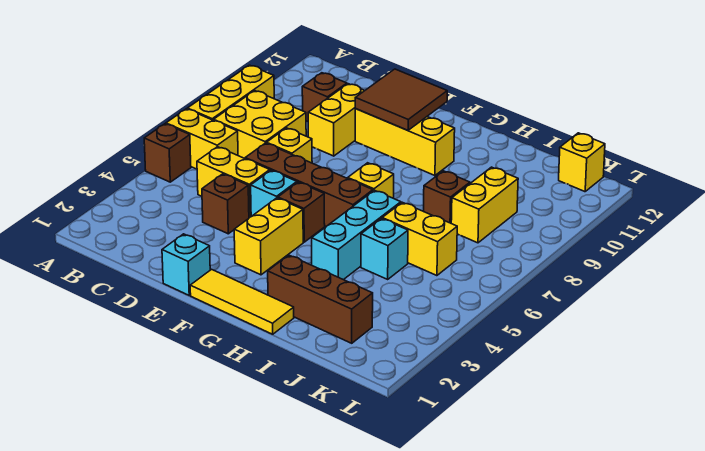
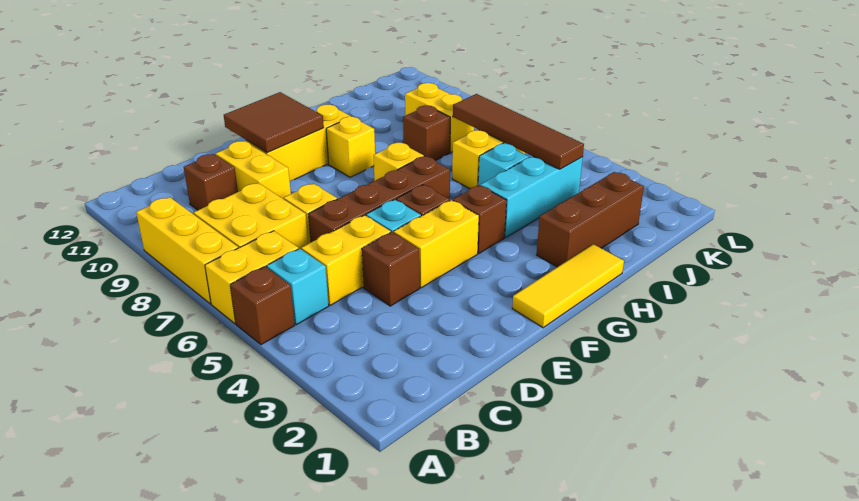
cyan 1x1 brick [162,234,210,295] -> cyan 1x1 brick moved to [267,249,329,325]
yellow 1x2 brick [234,198,303,275] -> yellow 1x2 brick turned to [394,200,479,288]
none -> brown 1x1 brick [453,185,507,253]
cyan 1x3 brick [312,190,401,280] -> cyan 1x3 brick turned to [480,156,583,237]
none -> brown 1x4 tile [453,94,584,169]
yellow 1x1 brick [559,133,605,192] -> yellow 1x1 brick moved to [326,117,375,177]

